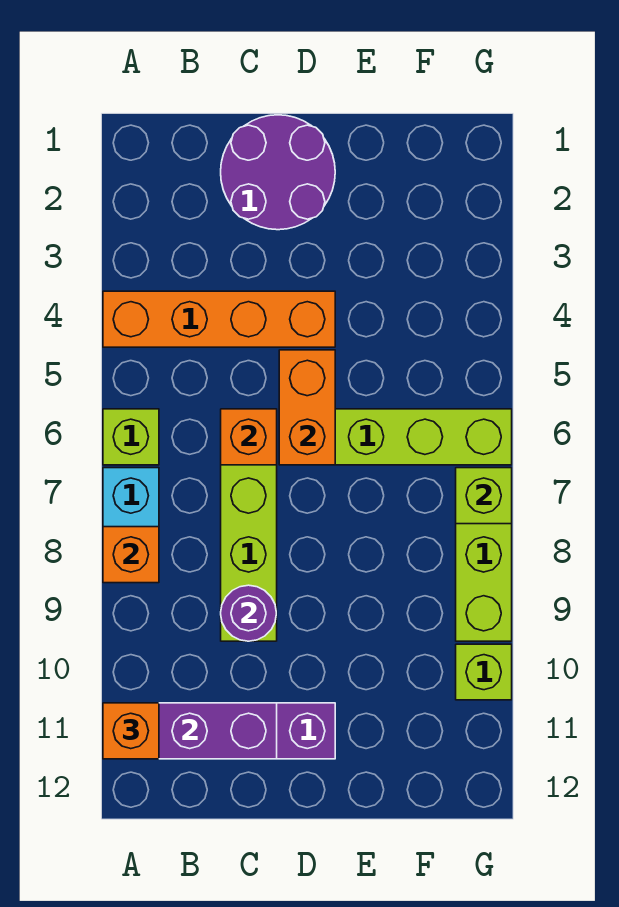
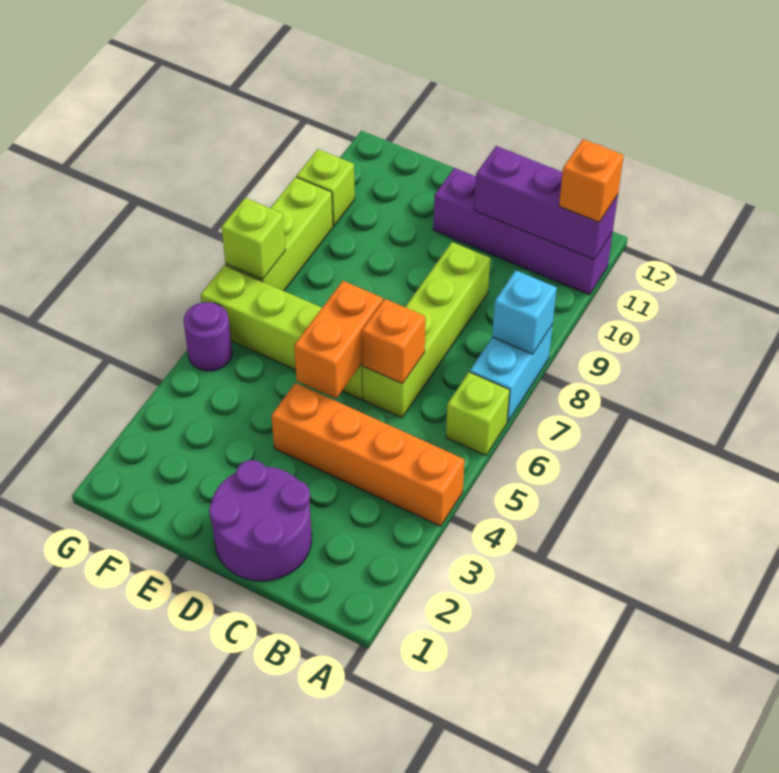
orange 1x1 brick [103,527,159,583] -> cyan 1x1 brick [492,270,557,354]
purple 1x1 round brick [221,585,276,641] -> purple 1x1 round brick moved to [184,302,232,371]

